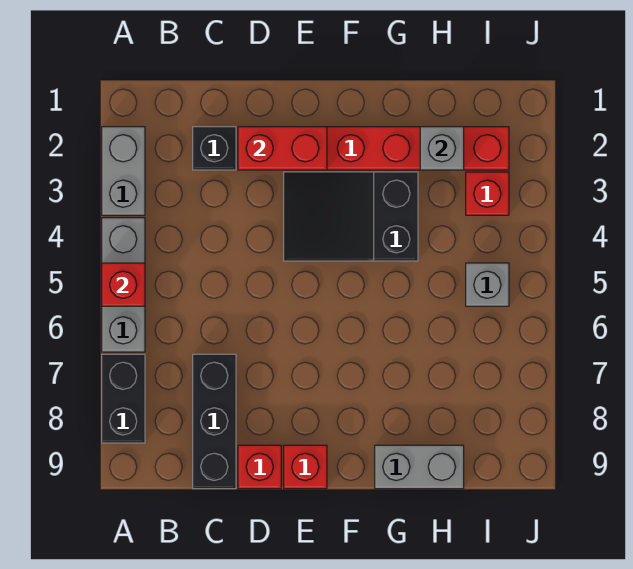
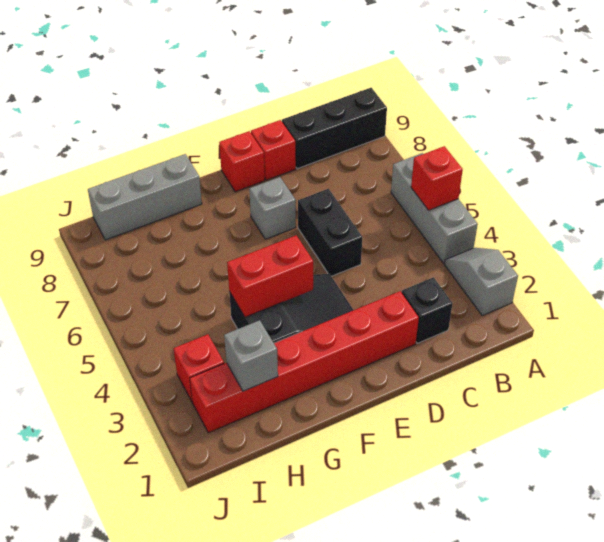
grey 1x2 brick [102,127,145,215] -> grey 1x2 slope [444,248,518,315]
black 1x2 brick [102,354,145,443] -> black 1x2 brick moved to [298,189,362,276]
black 1x3 brick [193,354,236,489] -> black 1x3 brick turned to [282,88,387,169]
red 1x2 brick [238,127,327,170] -> red 1x2 brick moved to [227,235,313,317]
grey 1x2 brick [375,445,464,489] -> grey 1x3 brick [88,154,202,240]
grey 1x1 brick [466,263,509,306] -> grey 1x1 brick moved to [249,177,296,239]

